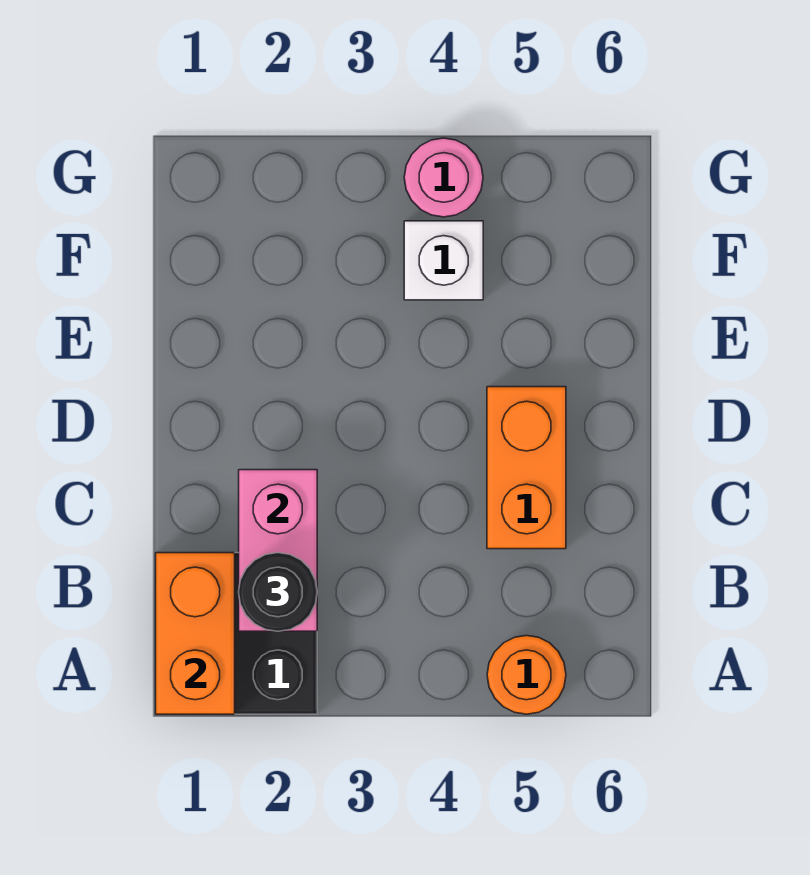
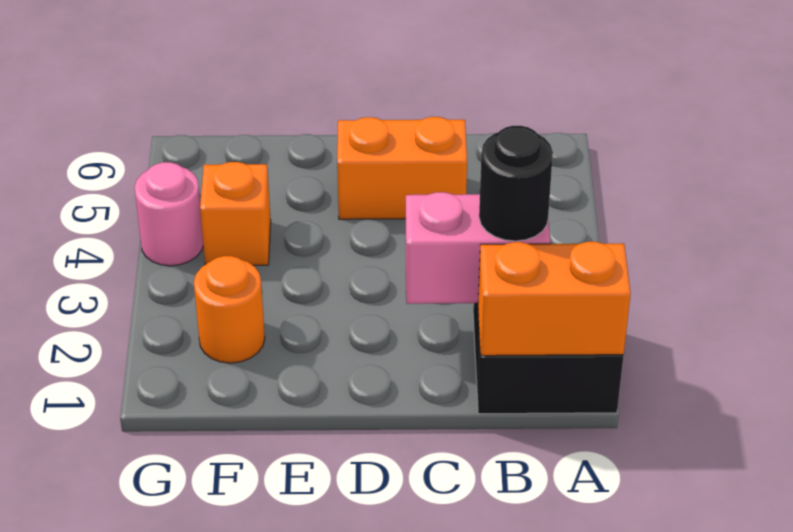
orange 1x1 round brick [487,635,566,714] -> orange 1x1 round brick moved to [194,256,265,363]
white 1x1 brick [404,221,483,300] -> orange 1x1 brick [200,162,271,265]

